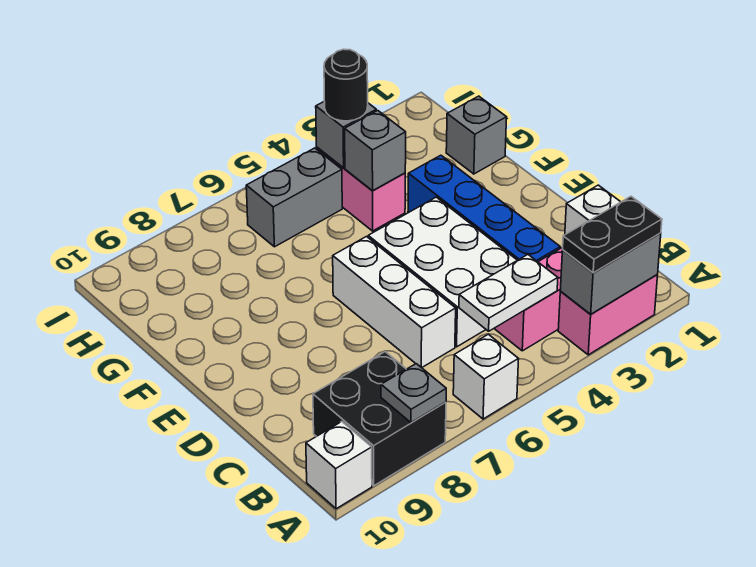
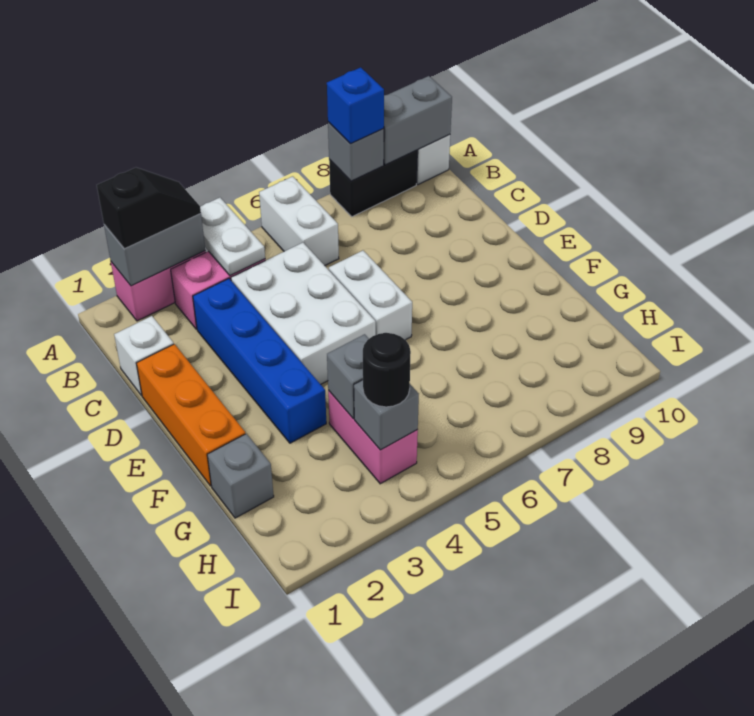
black 1x2 plate [563,197,662,273] -> black 1x2 slope [97,168,201,249]
white 1x1 brick [453,334,519,419] -> white 1x2 brick [259,176,339,266]
black 2x2 brick [313,352,446,486] -> black 1x2 brick [329,150,417,217]
grey 1x1 plate [381,364,446,423] -> grey 1x1 brick [328,122,384,181]
none -> blue 1x1 brick [327,67,384,144]
white 1x2 plate [459,255,558,331] -> white 1x2 plate turned to [200,198,265,276]
white 1x3 brick [333,237,456,368] -> white 1x2 brick [329,251,412,340]
none -> orange 1x3 brick [136,344,245,486]
grey 1x2 brick [246,148,342,247] -> grey 1x2 brick moved to [384,76,452,165]

